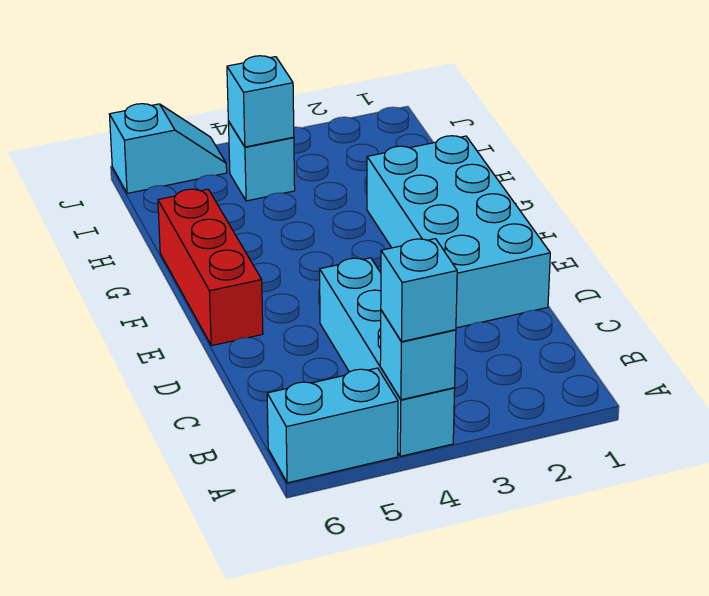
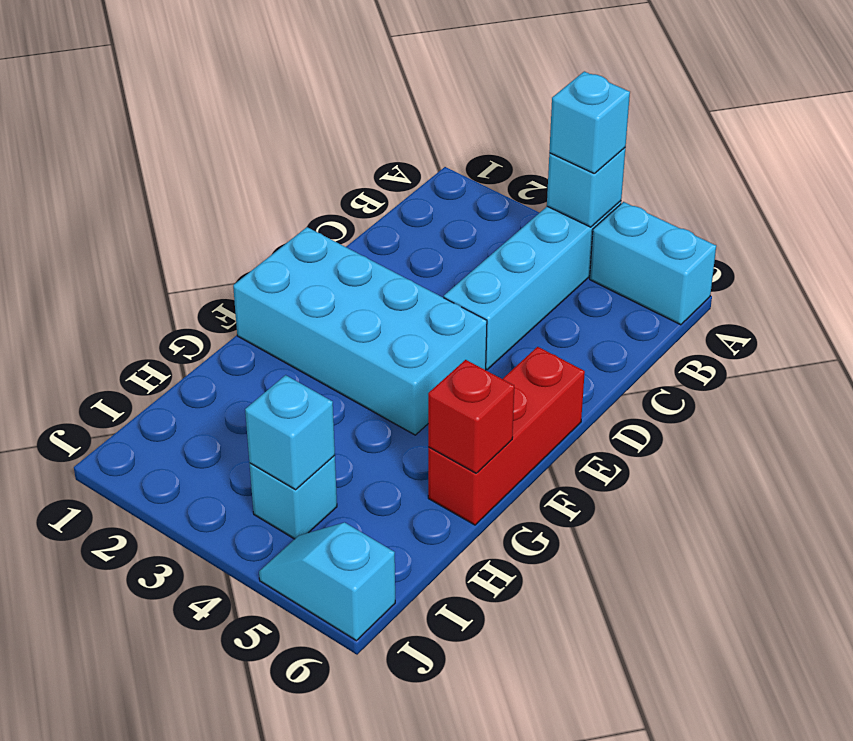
cyan 2x4 brick [367,136,550,328] -> cyan 2x4 brick turned to [233,227,487,435]
none -> red 1x1 brick [428,360,514,473]

